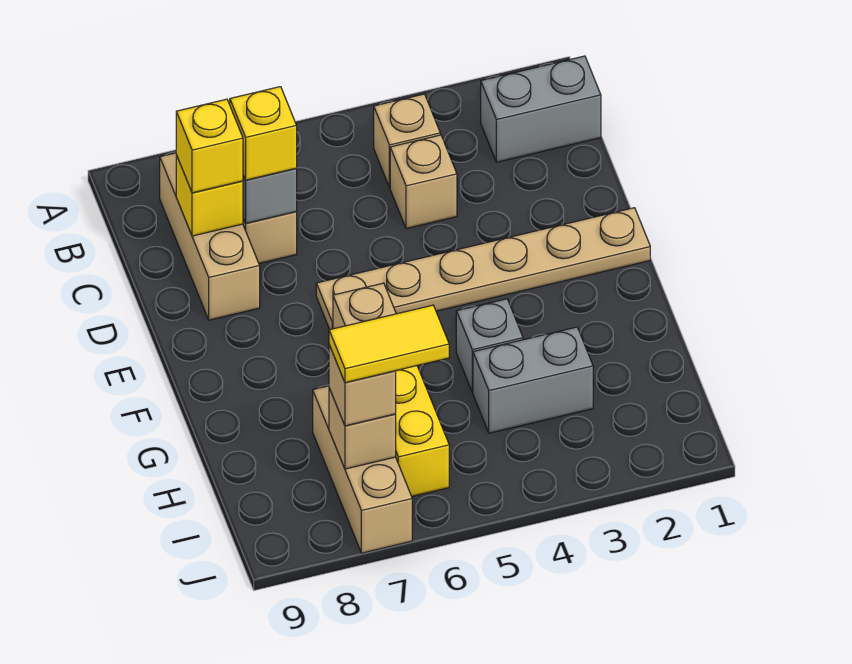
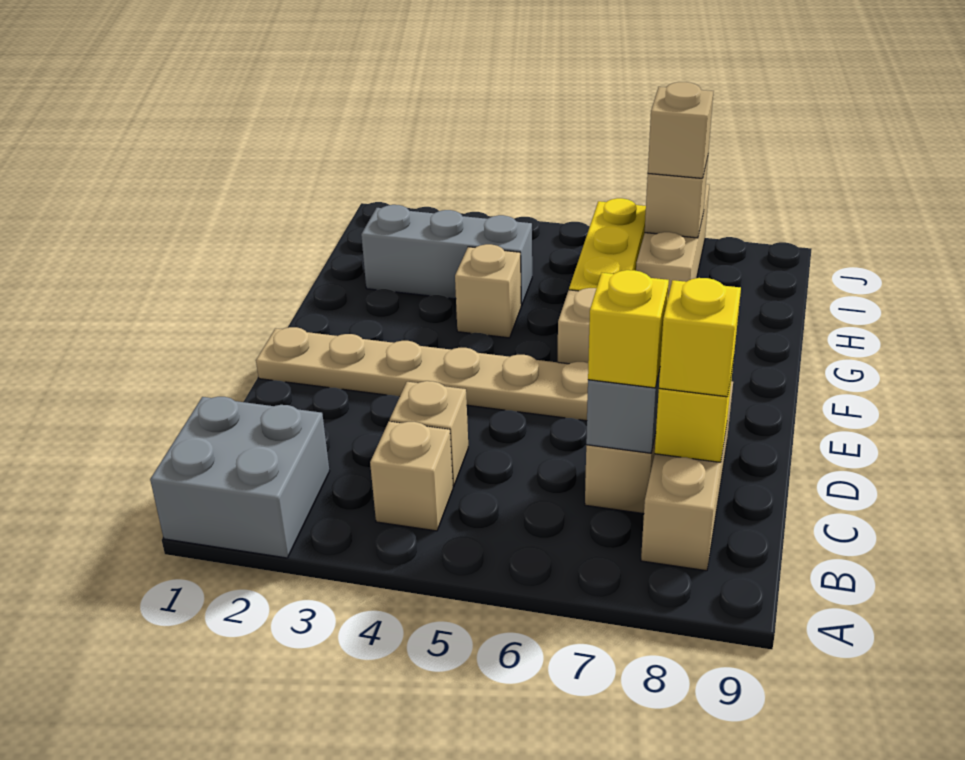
grey 1x2 brick [481,56,601,162] -> grey 2x2 brick [150,397,330,558]
grey 1x1 brick [456,299,523,392] -> tan 1x1 brick [455,244,521,338]
grey 1x2 brick [473,327,593,433] -> grey 1x3 brick [361,205,532,306]
yellow 1x2 tile [329,305,449,383] -> none

